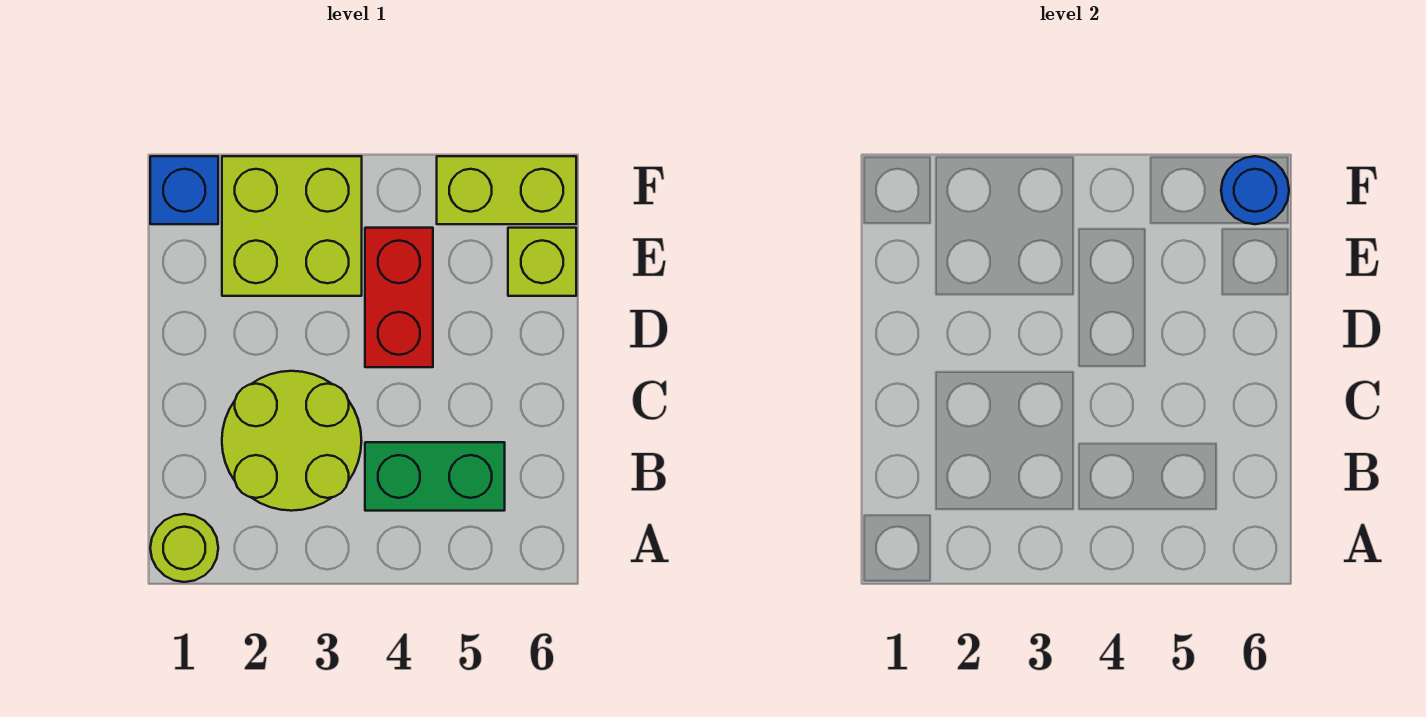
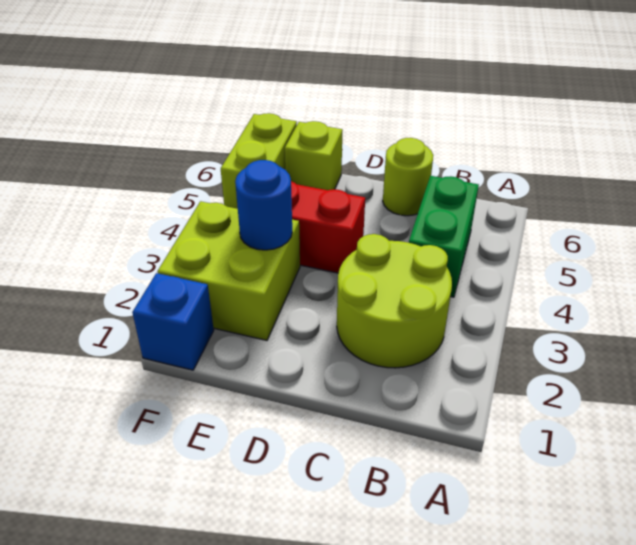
lime 1x1 round brick [150,514,218,582] -> lime 1x1 round brick moved to [383,138,433,216]
blue 1x1 round brick [1221,156,1289,224] -> blue 1x1 round brick moved to [235,160,292,250]

